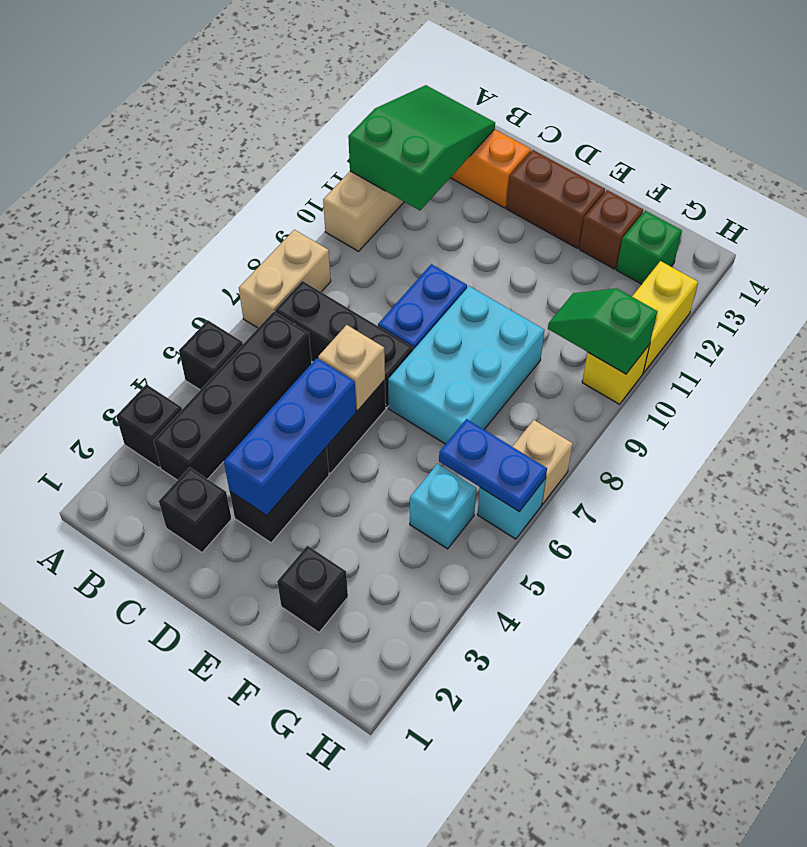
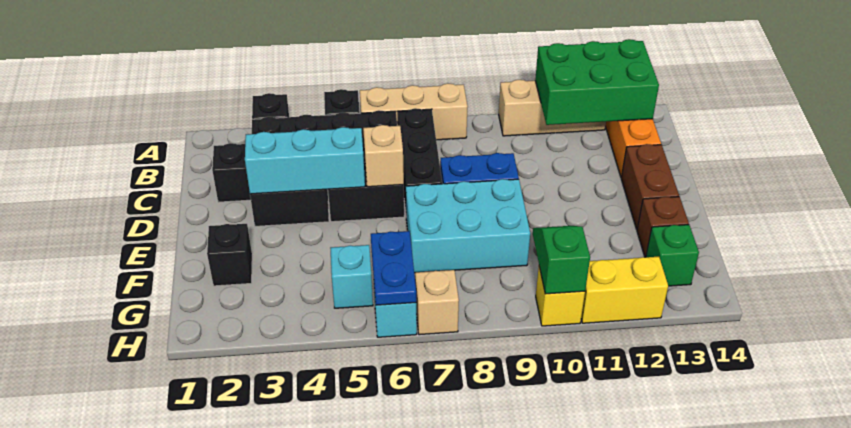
tan 1x2 brick [239,230,331,328] -> tan 1x3 brick [360,83,468,140]
green 2x3 slope [348,85,495,210] -> green 2x3 brick [535,39,659,125]
blue 1x3 brick [224,358,356,515] -> cyan 1x3 brick [245,127,365,194]

